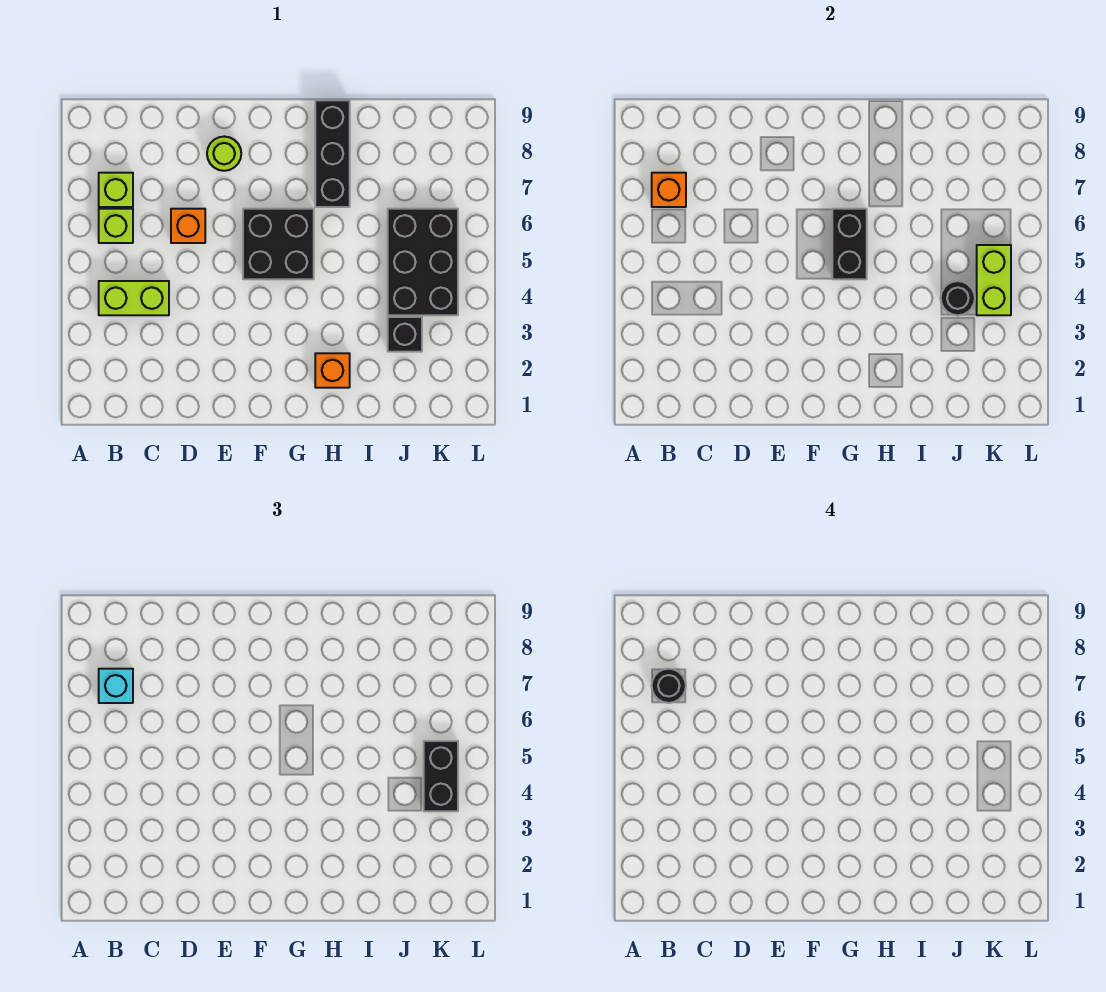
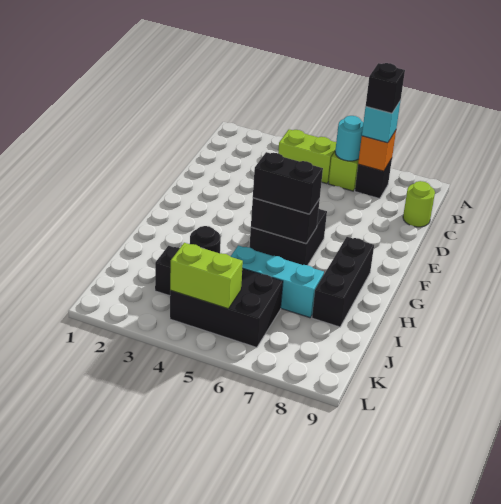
lime 1x2 brick [99,281,169,315] -> lime 1x2 brick turned to [278,129,336,184]
none -> cyan 1x1 round brick [335,116,363,161]
lime 1x1 brick [99,173,133,207] -> black 1x1 brick [355,158,392,199]
black 1x1 round brick [652,669,686,703] -> black 1x1 brick [366,63,405,113]
orange 1x1 brick [171,209,205,243] -> none
lime 1x1 round brick [207,137,241,171] -> lime 1x1 round brick moved to [403,181,435,227]
orange 1x1 brick [315,353,350,388] -> none
black 1x3 brick [315,100,350,207] -> black 1x3 brick turned to [312,237,374,327]
none -> cyan 1x3 brick [230,245,324,318]
black 1x2 brick [424,741,458,811] -> black 1x2 brick moved to [253,152,323,214]

